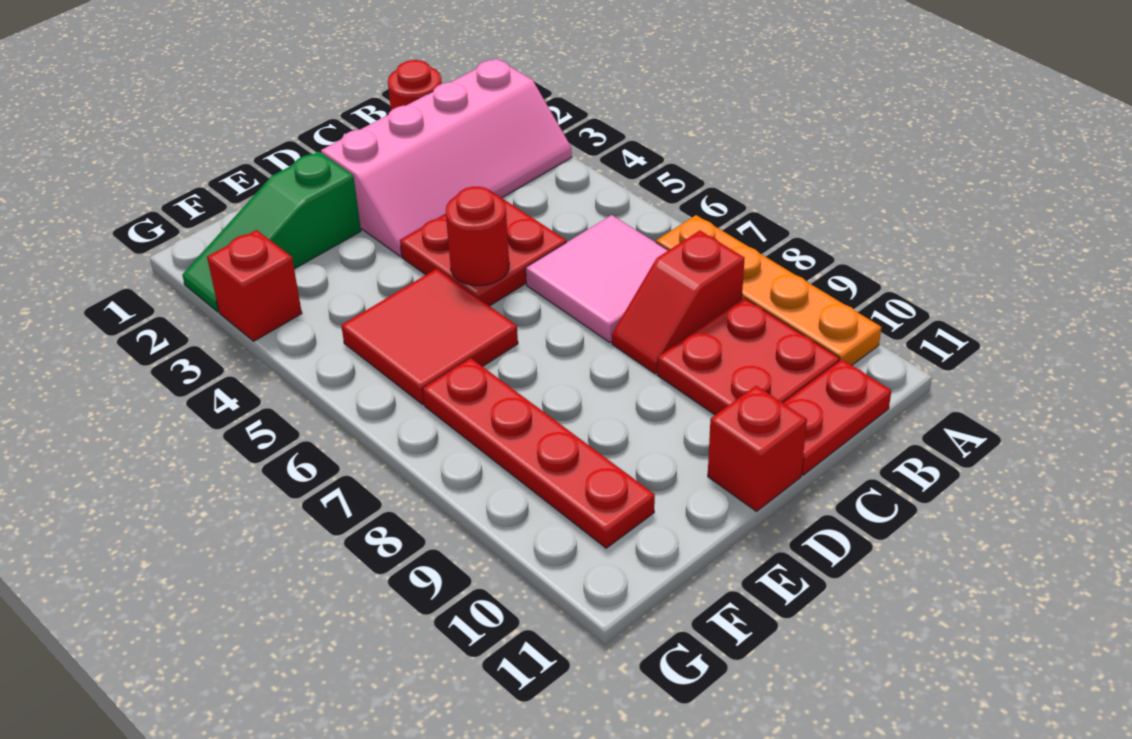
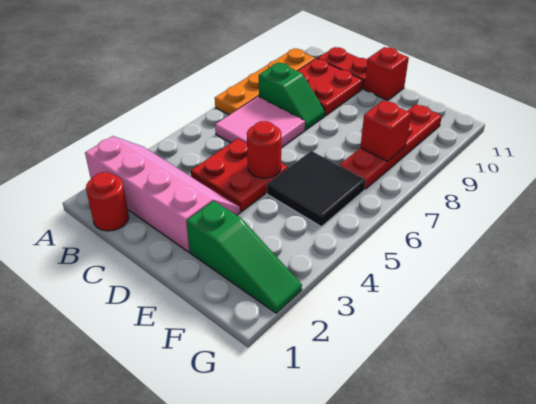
red 1x2 slope [612,231,745,374] -> green 1x2 slope [259,62,325,130]
red 2x2 tile [341,269,518,405] -> black 2x2 tile [267,151,366,227]
red 1x1 brick [207,230,302,341] -> red 1x1 brick moved to [360,100,411,161]

